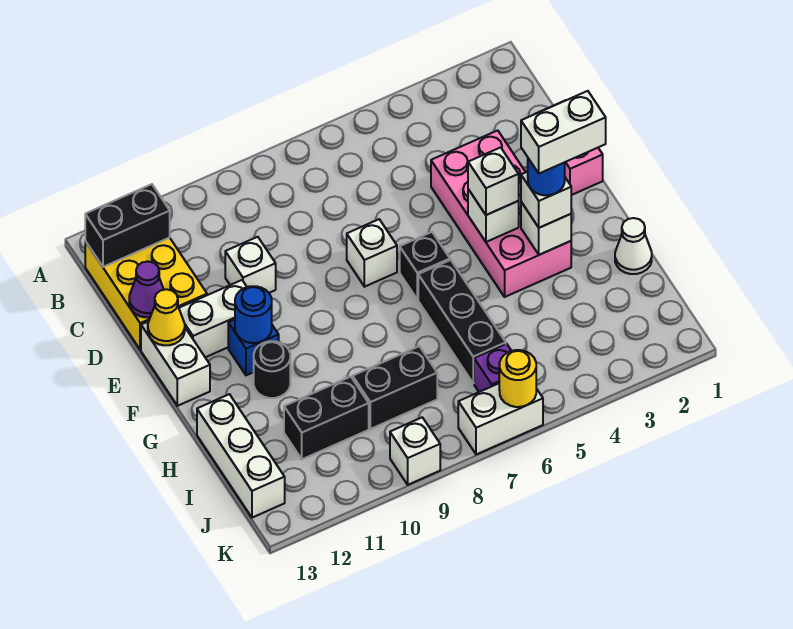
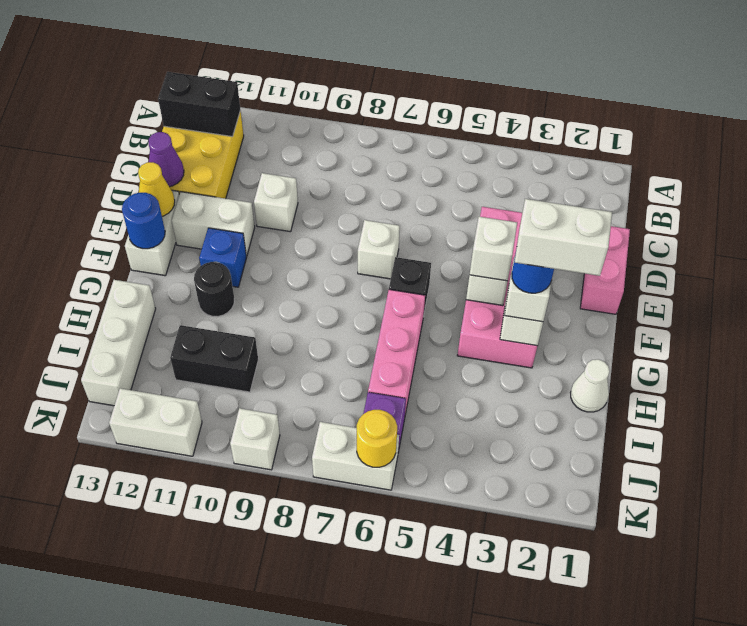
blue 1x1 round brick [235,286,272,343] -> blue 1x1 round brick moved to [122,193,165,249]
black 1x3 brick [418,260,506,383] -> pink 1x3 brick [368,290,425,414]
black 1x2 brick [353,346,437,429] -> none
none -> white 1x2 brick [109,388,202,456]

